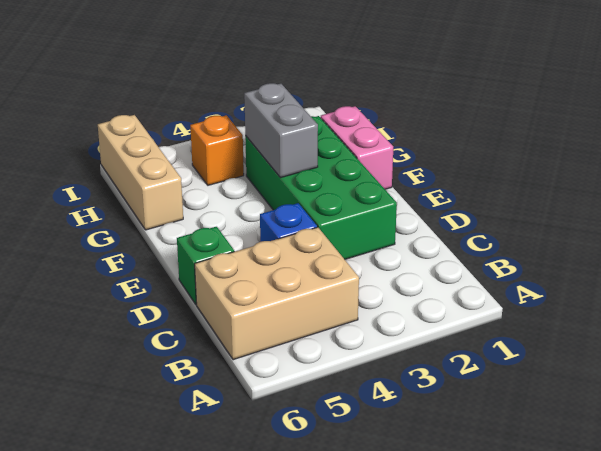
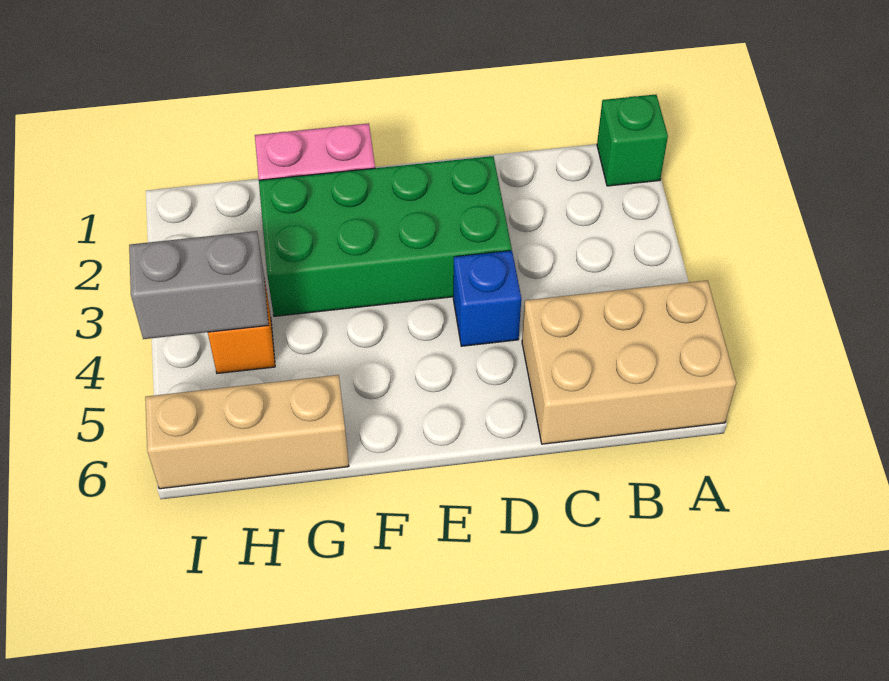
tan 2x3 brick [195,227,359,360] -> tan 2x3 brick turned to [522,280,736,444]
green 1x1 brick [177,227,234,305] -> green 1x1 brick moved to [597,95,668,186]
grey 1x2 brick [244,83,318,178] -> grey 1x2 brick moved to [129,231,269,339]

